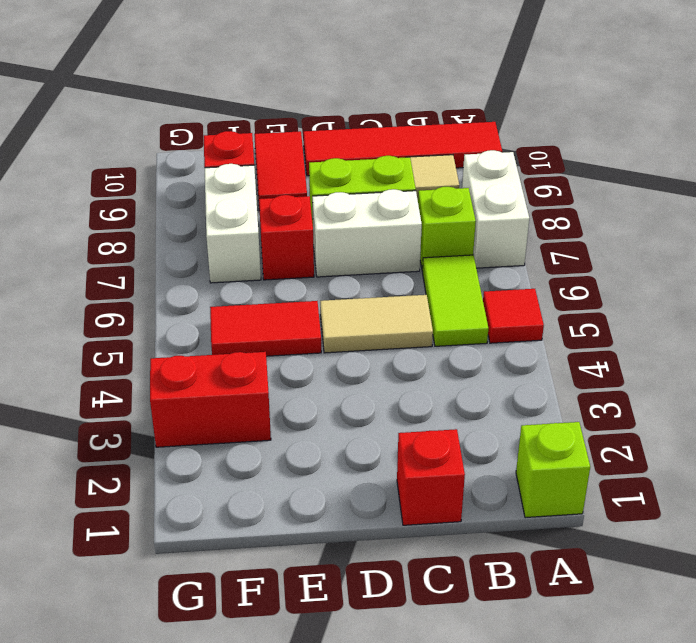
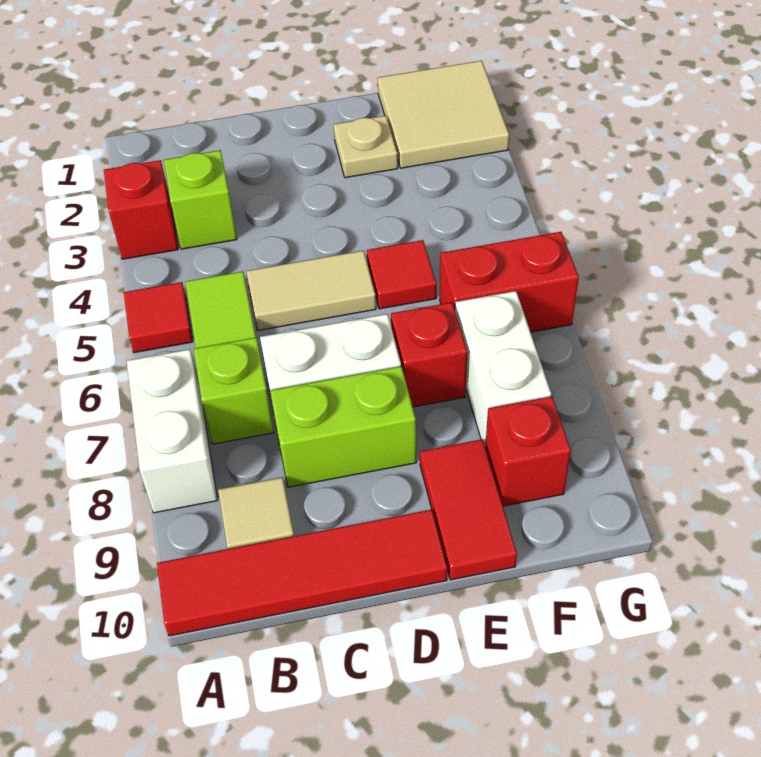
lime 1x1 brick [516,422,590,518] -> lime 1x1 brick moved to [164,150,237,249]
red 1x1 brick [397,429,465,525] -> red 1x1 brick moved to [104,160,178,259]
none -> tan 1x1 plate [334,116,398,178]
red 1x2 tile [210,301,321,356] -> red 1x1 tile [367,240,436,309]
none -> tan 2x2 tile [378,61,509,168]
red 1x2 brick [150,352,271,447] -> red 1x2 brick moved to [440,232,579,332]

